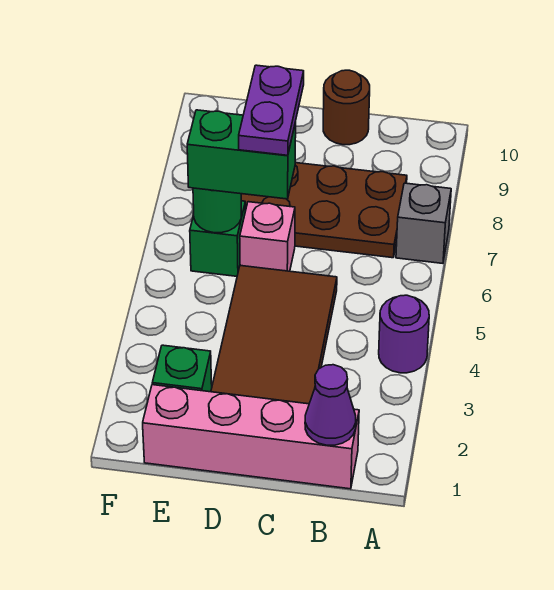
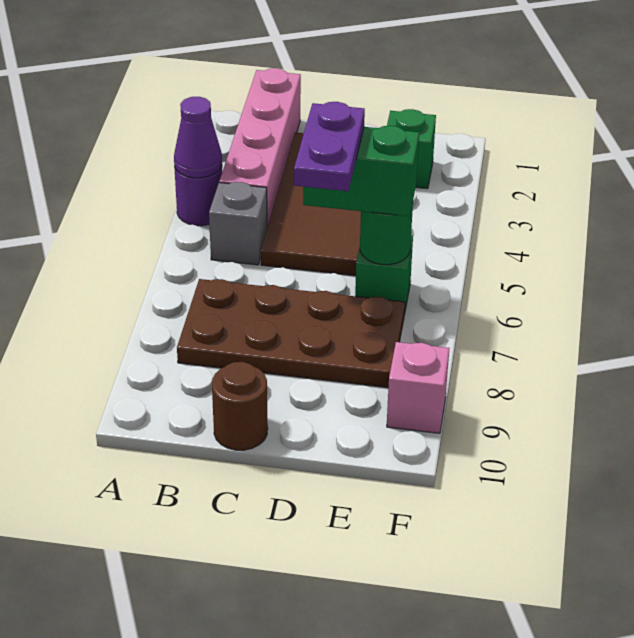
grey 1x1 brick [396,183,451,263] -> grey 1x1 brick moved to [209,182,267,265]
pink 1x4 brick [143,385,359,489] -> pink 1x4 brick turned to [219,68,301,226]
purple 1x1 cone [305,365,356,445] -> purple 1x1 cone moved to [174,97,222,178]
pink 1x1 brick [240,202,295,271] -> pink 1x1 brick moved to [387,342,449,433]

